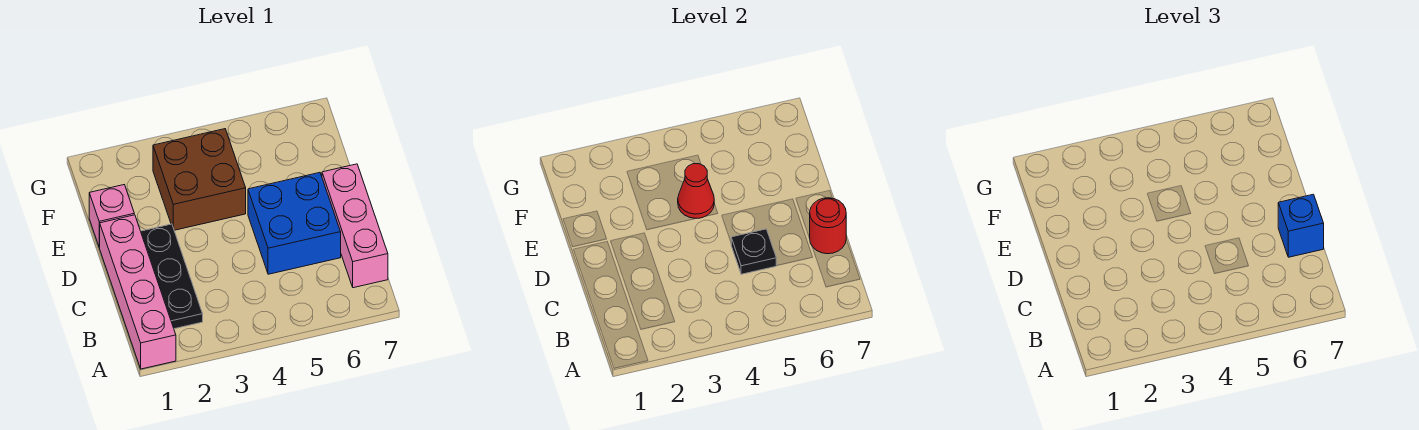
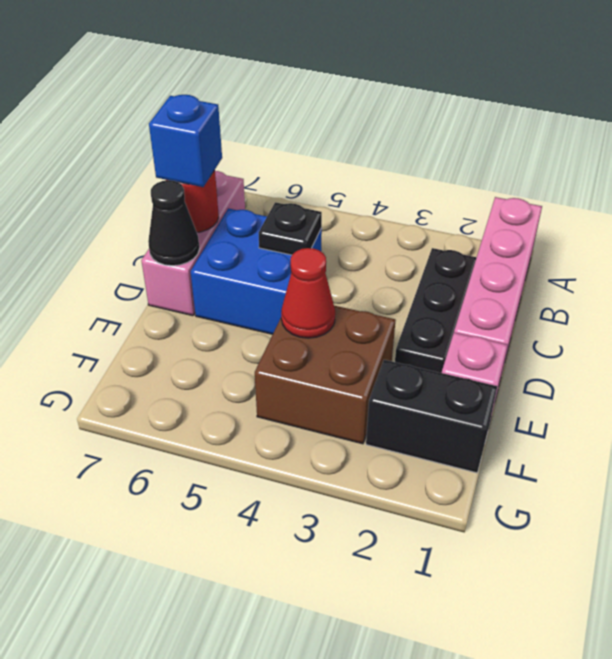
none -> black 1x1 cone [148,180,199,266]
none -> black 1x2 brick [366,360,497,473]

